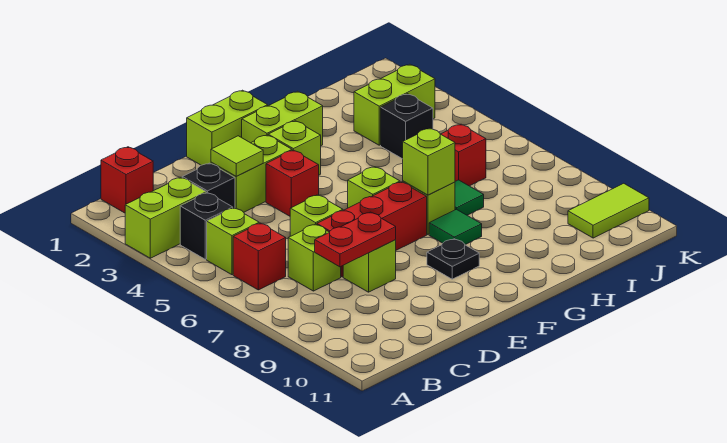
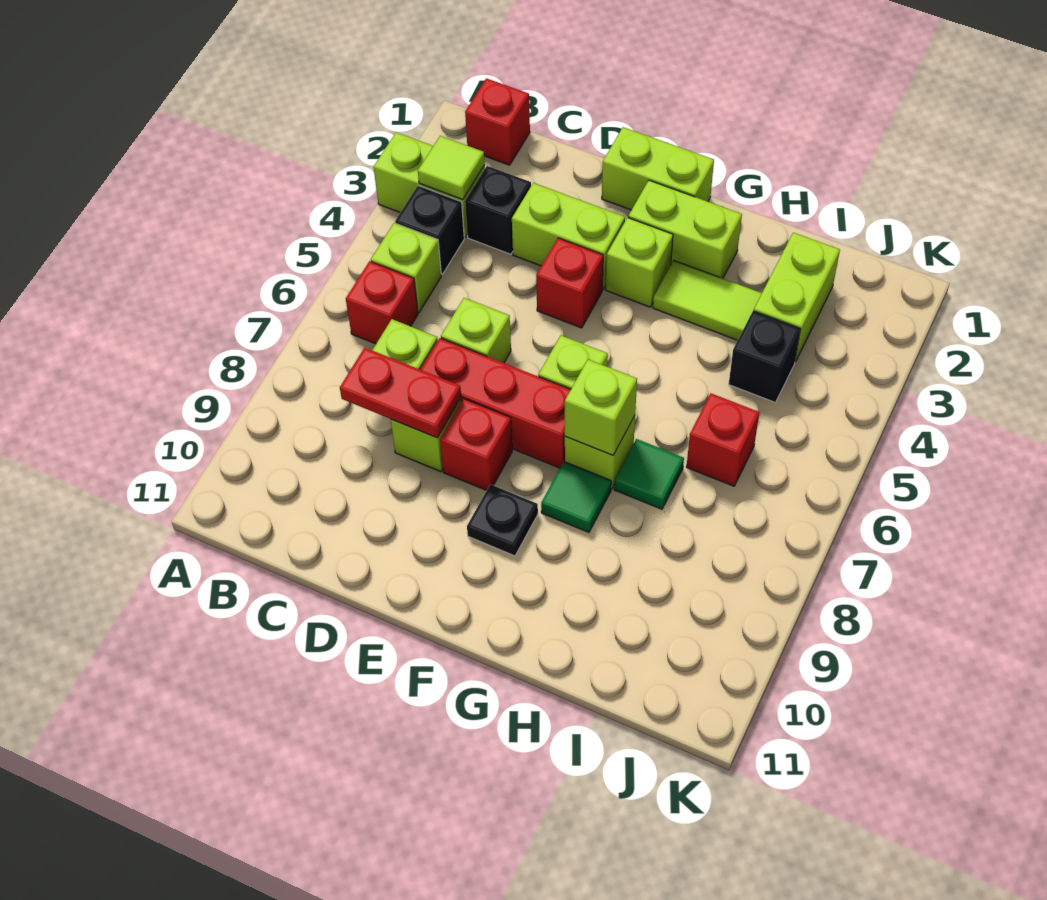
lime 1x1 tile [211,136,263,176] -> lime 1x1 tile moved to [418,136,485,200]
none -> red 1x1 brick [440,399,512,490]
lime 1x2 brick [354,64,435,145] -> lime 1x2 brick turned to [754,233,840,362]
lime 1x2 tile [568,183,649,238] -> lime 1x2 tile moved to [653,260,762,340]

